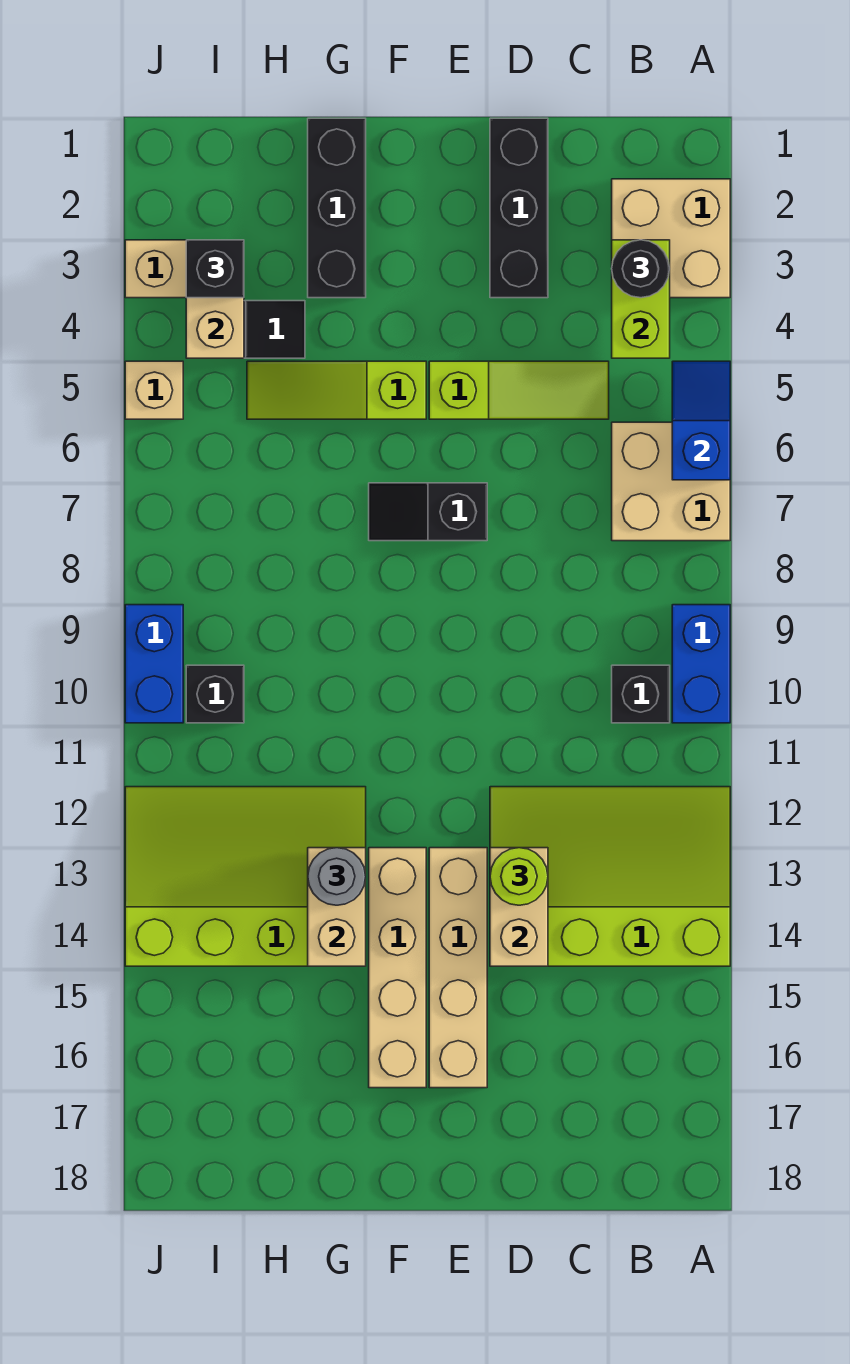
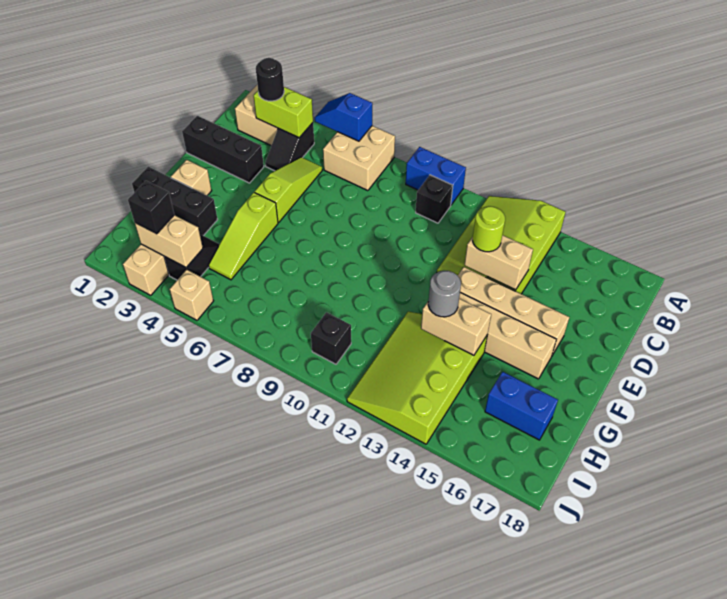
black 1x2 slope [369,483,487,541] -> black 1x2 slope moved to [265,123,314,171]
none -> tan 1x1 brick [171,160,212,195]
blue 1x2 brick [125,605,183,723] -> blue 1x2 brick moved to [485,372,558,440]

